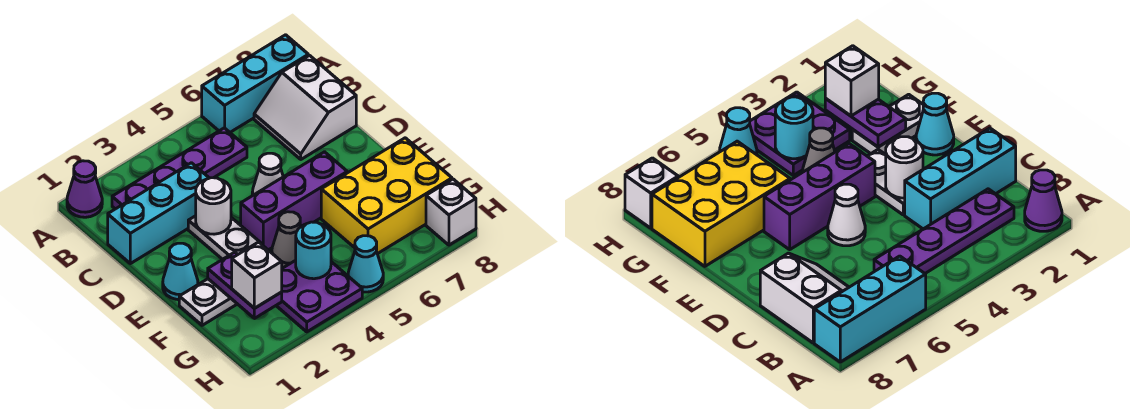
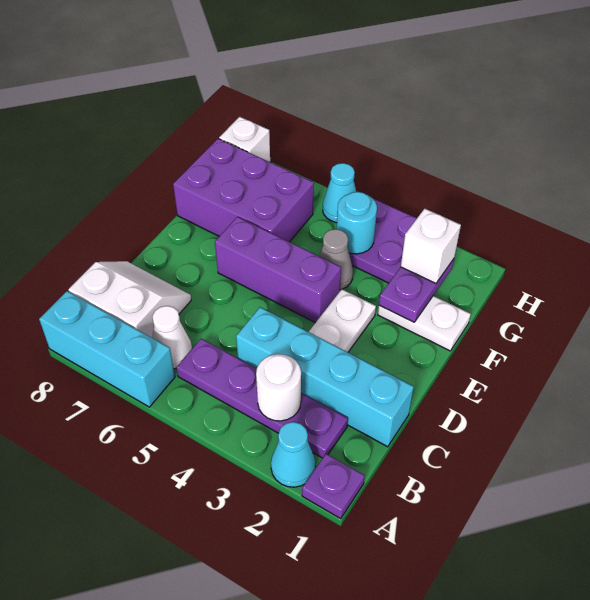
purple 1x1 cone [67,161,102,217] -> purple 1x1 plate [302,454,365,519]
white 2x2 slope [254,56,356,159] -> white 2x2 slope turned to [69,261,191,338]
cyan 1x3 brick [108,163,209,264] -> cyan 1x4 brick [236,307,414,447]
white 1x1 round brick [196,178,231,234] -> white 1x1 round brick moved to [256,354,301,421]
white 1x1 cone [252,153,283,196] -> white 1x1 cone moved to [152,306,192,369]
cyan 1x1 cone [163,243,198,300] -> cyan 1x1 cone moved to [271,422,315,487]
yellow 2x3 brick [321,138,452,254] -> purple 2x3 brick [173,139,314,242]

